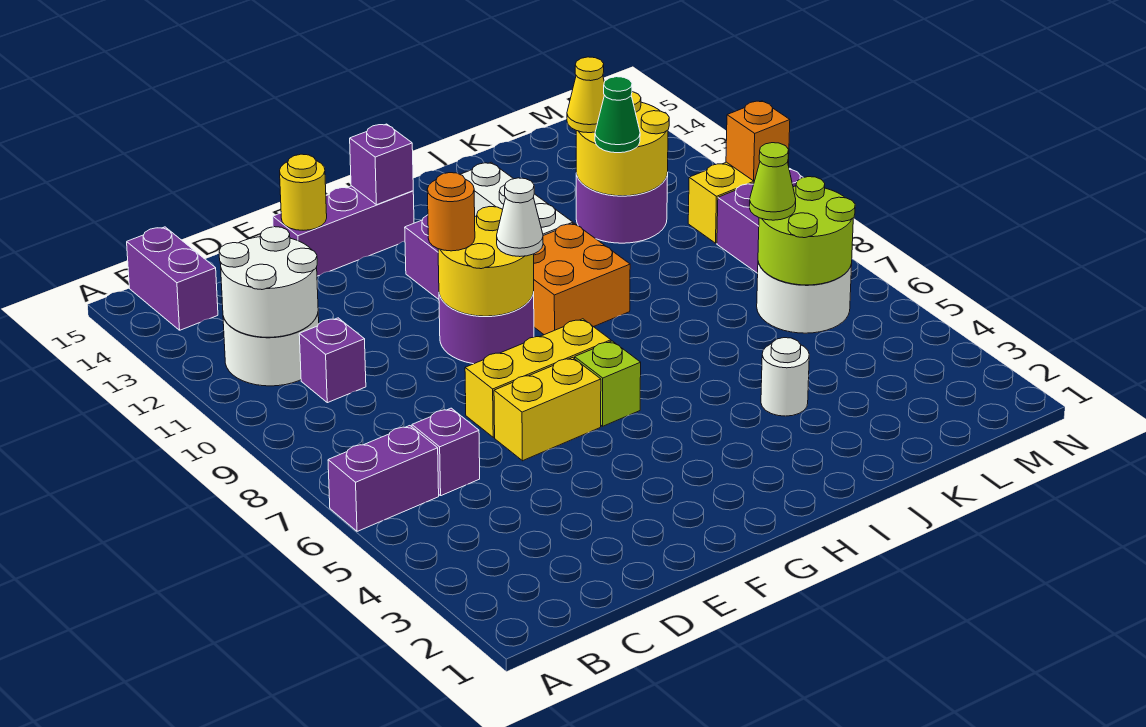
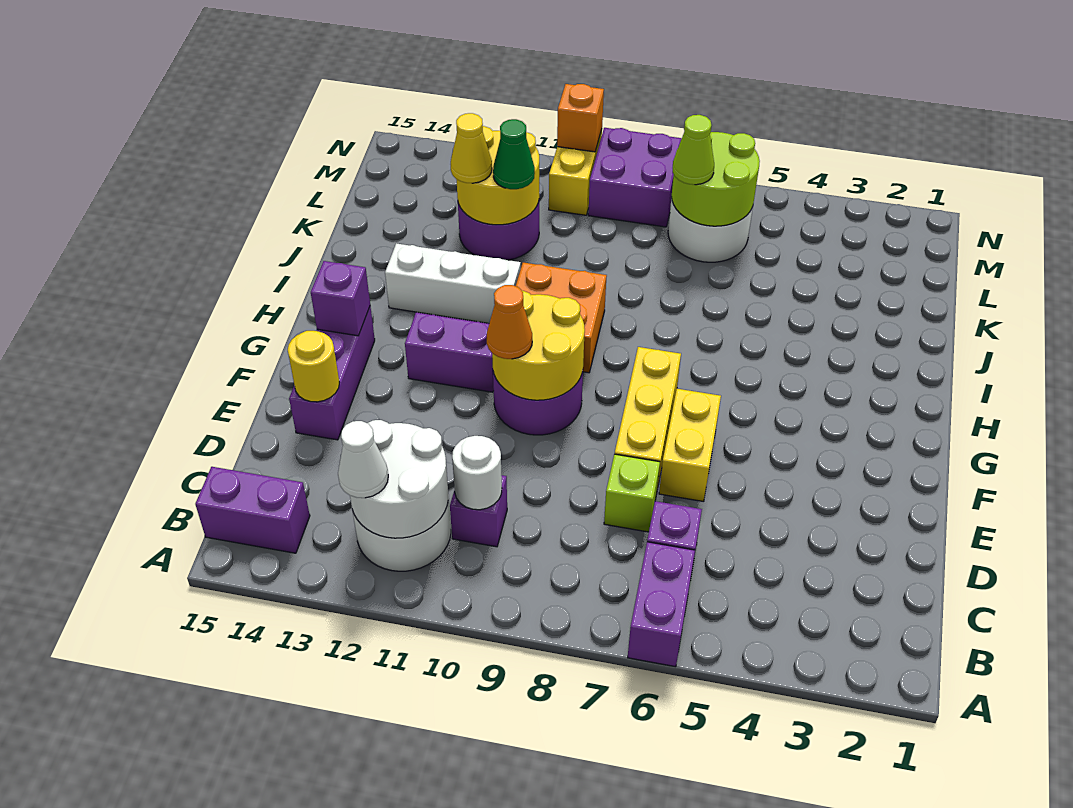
orange 1x1 round brick [427,173,475,251] -> orange 1x1 cone [487,285,532,359]
lime 1x1 brick [575,341,641,426] -> lime 1x1 brick moved to [604,454,660,532]
white 1x1 cone [497,178,543,257] -> white 1x1 cone moved to [338,421,388,498]
white 1x1 round brick [761,338,809,416] -> white 1x1 round brick moved to [452,436,502,510]

